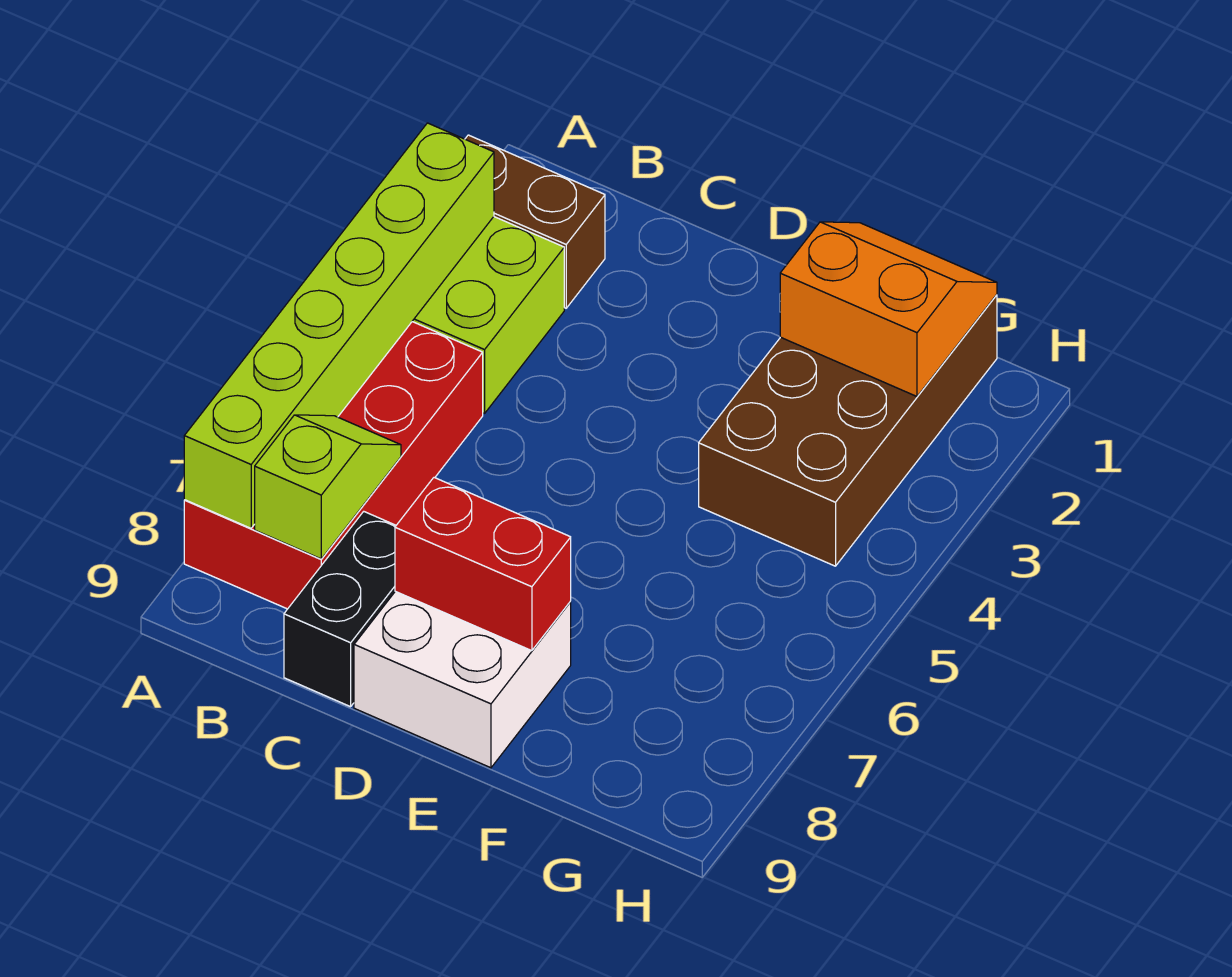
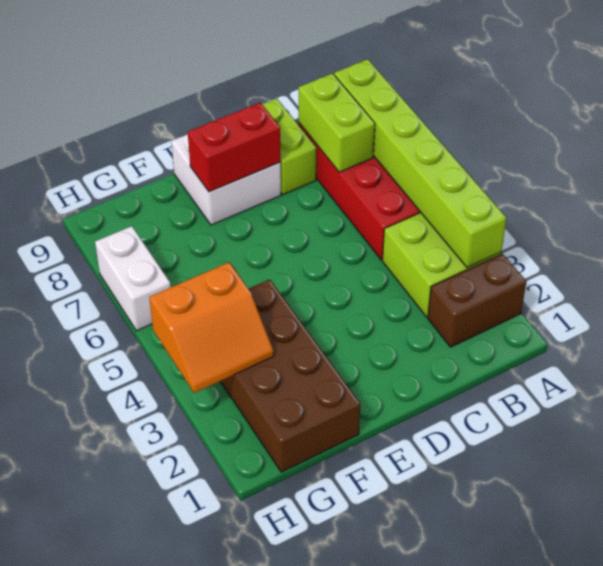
lime 1x2 slope [255,415,401,559] -> lime 1x2 brick [299,74,375,172]
black 1x2 brick [284,511,396,707] -> lime 1x2 brick [262,99,316,195]
orange 2x2 slope [780,222,997,396] -> orange 2x2 slope moved to [149,262,274,393]
none -> white 1x2 brick [95,226,171,331]

